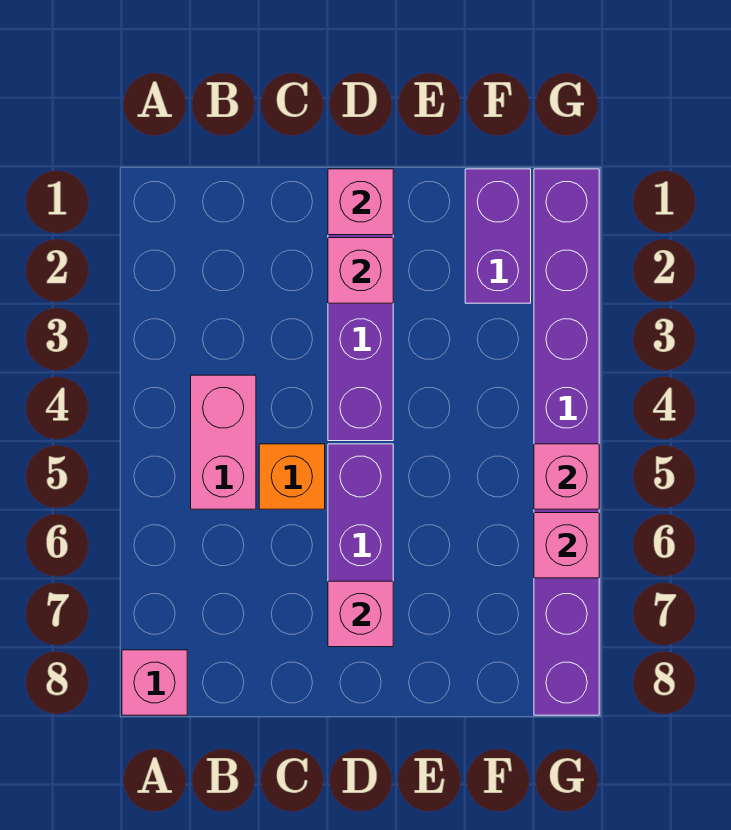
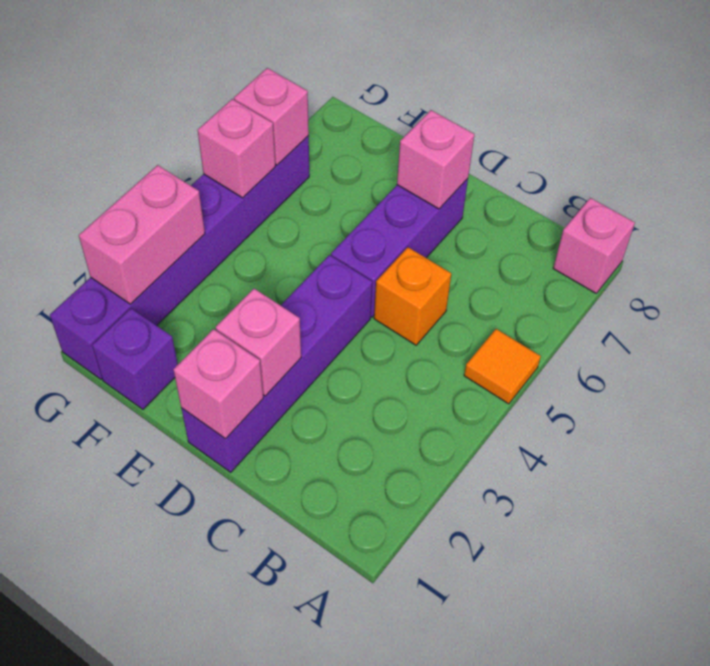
none -> orange 1x1 tile [464,329,541,404]
pink 1x2 brick [191,375,256,509] -> pink 1x2 brick moved to [79,165,205,304]
purple 1x2 brick [465,169,531,303] -> purple 1x1 brick [92,308,178,409]
purple 1x8 brick [534,169,599,715] -> purple 1x6 brick [50,136,309,379]

